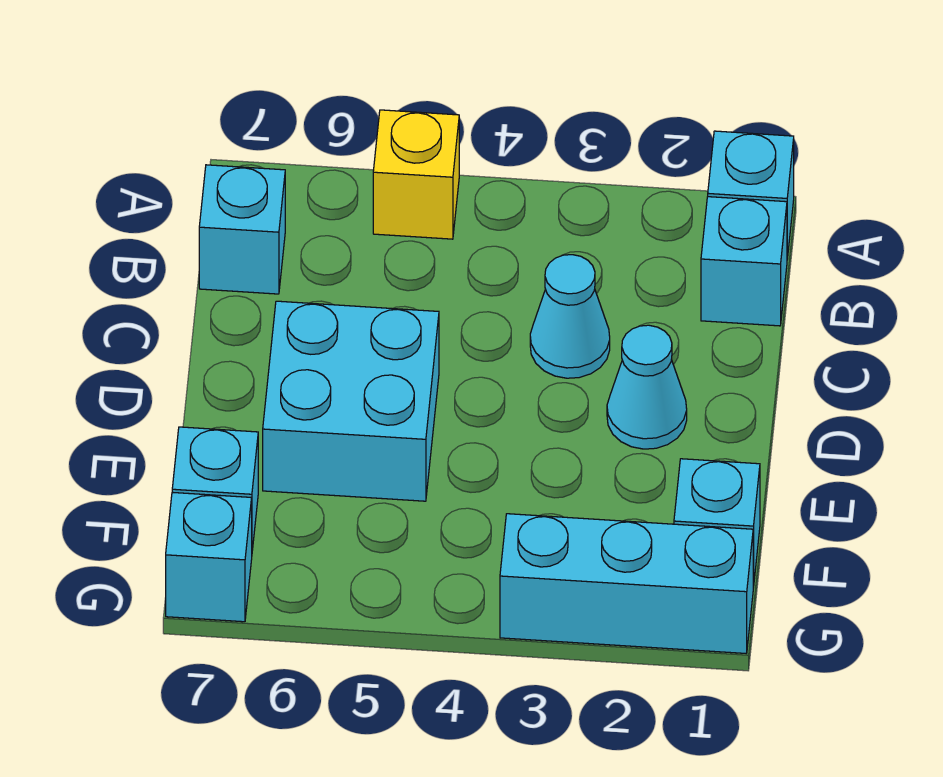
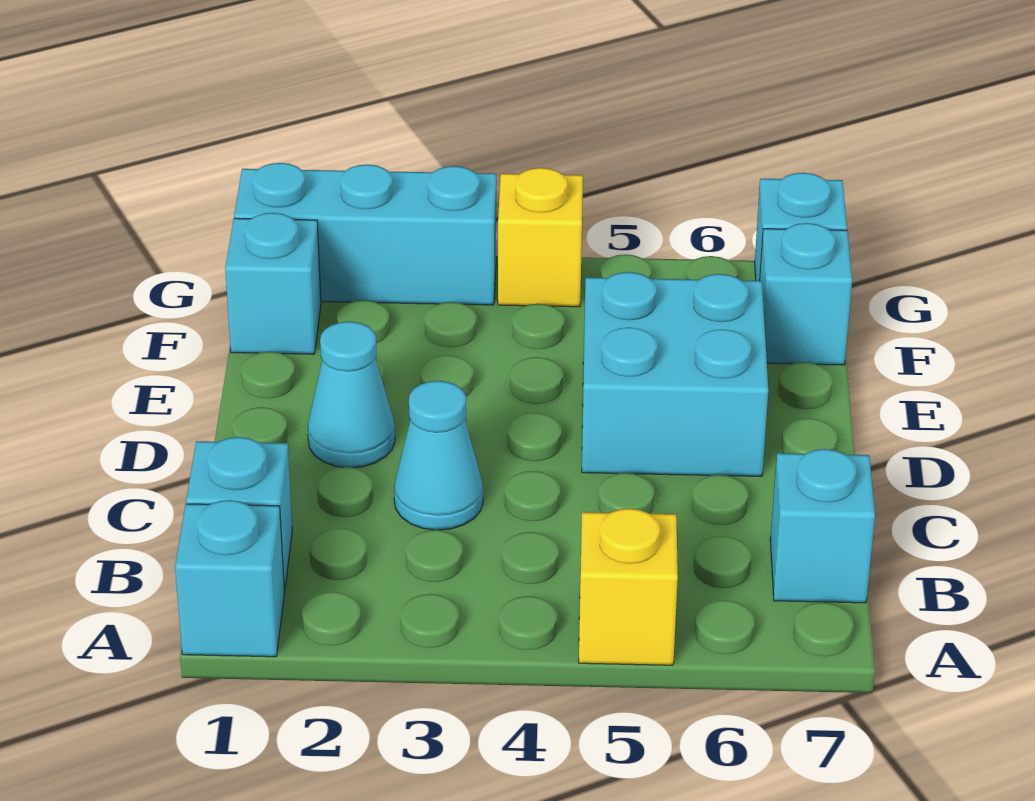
none -> yellow 1x1 brick [498,168,583,307]

